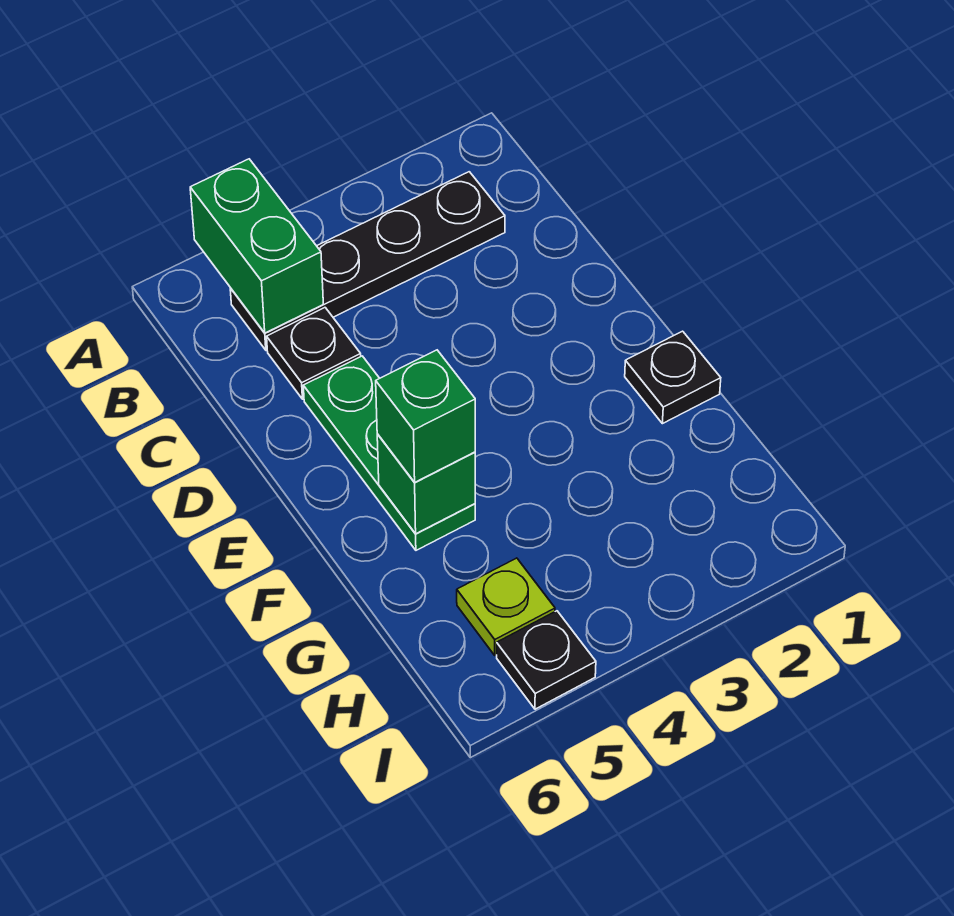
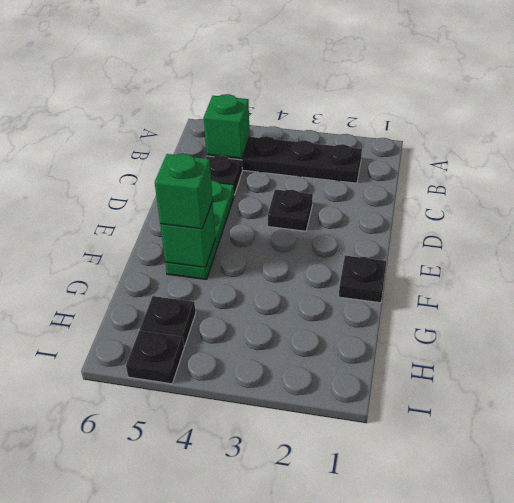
green 1x2 brick [190,159,323,333] -> green 1x1 brick [204,94,250,158]
none -> black 1x1 plate [268,189,313,231]
lime 1x1 plate [457,558,555,655] -> black 1x1 plate [140,296,196,346]

